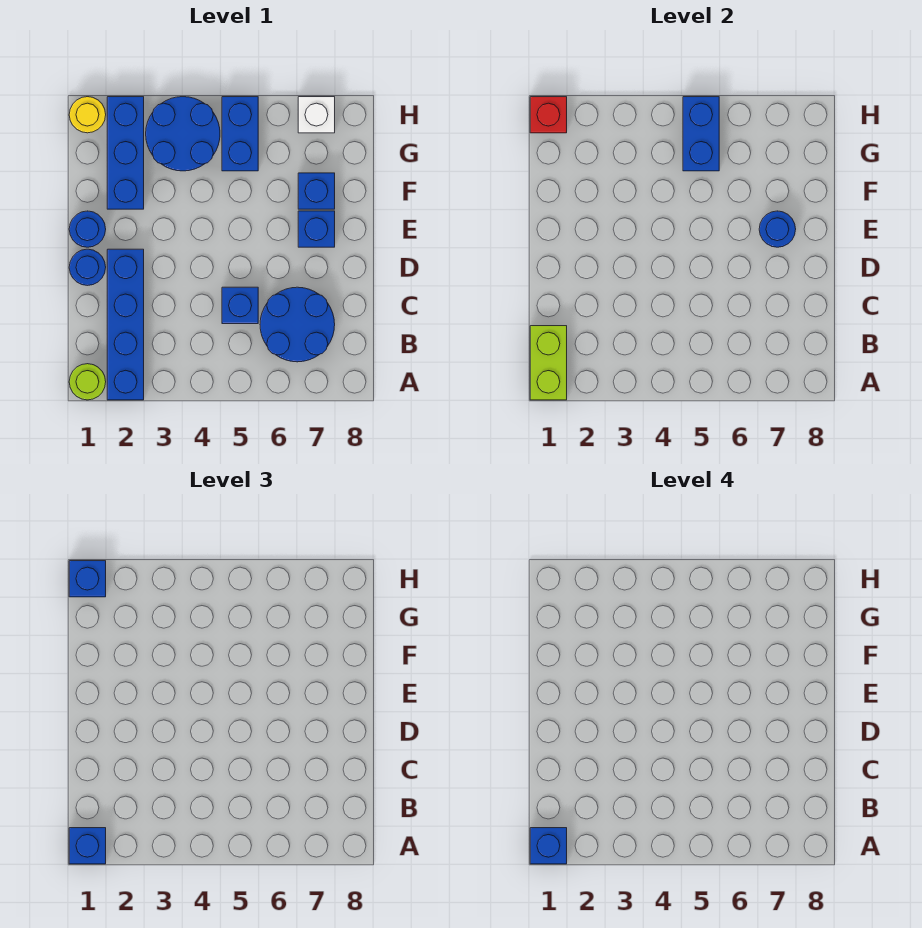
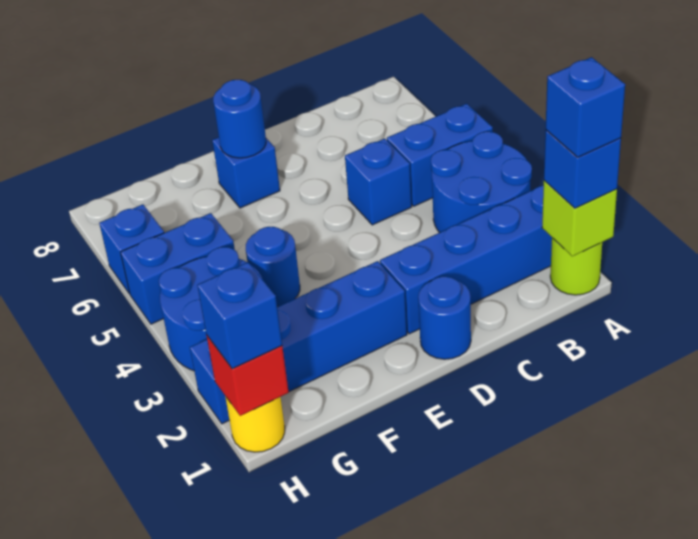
lime 1x2 brick [530,326,567,400] -> lime 1x1 brick [542,181,617,256]
blue 2x2 round brick [260,287,335,362] -> blue 2x2 round brick moved to [431,131,532,233]
blue 1x1 round brick [69,211,106,247] -> blue 1x1 round brick moved to [246,227,300,306]
blue 1x3 brick [107,97,144,209] -> blue 1x4 brick [190,261,407,424]
blue 1x1 brick [298,173,335,209] -> blue 1x1 brick moved to [99,204,164,294]
blue 1x2 brick [683,97,719,171] -> blue 1x2 brick moved to [387,104,493,206]
white 1x1 brick [298,97,335,133] -> none

